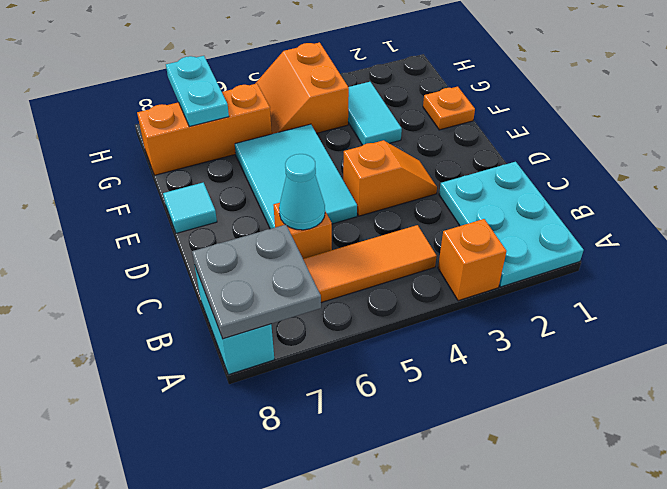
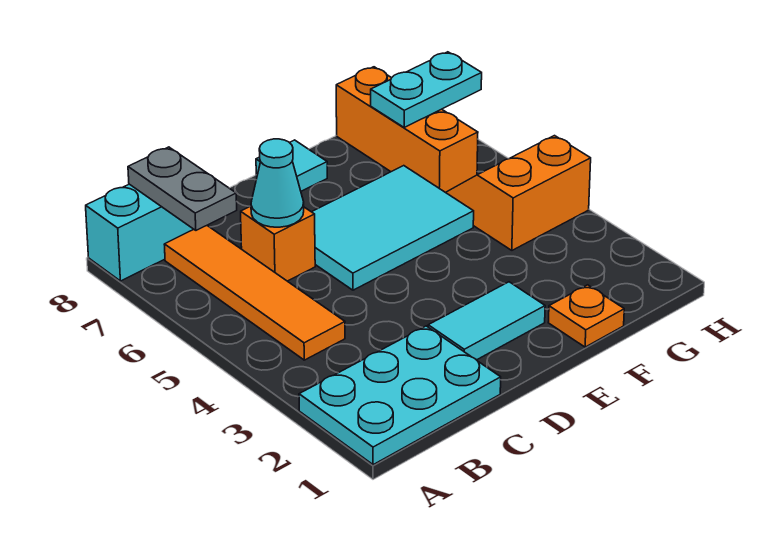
orange 1x1 brick [438,219,506,301] -> none
grey 2x2 plate [192,225,321,339] -> grey 1x2 plate [128,147,237,230]
orange 1x2 slope [343,140,437,216] -> none
cyan 1x2 tile [348,82,402,145] -> cyan 1x2 tile moved to [428,282,545,360]

